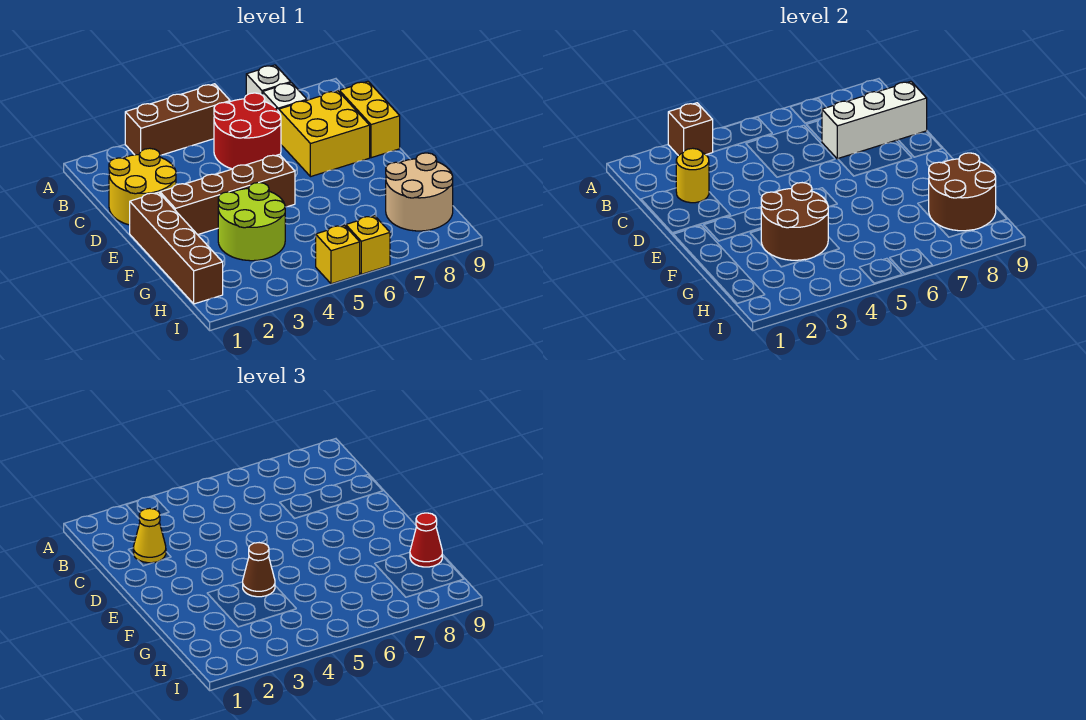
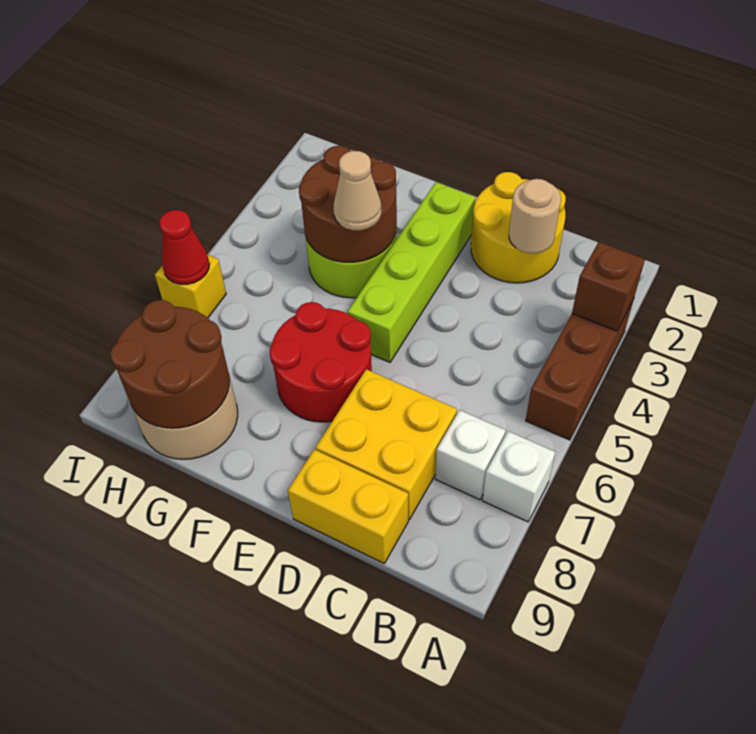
red 2x2 round brick [214,93,281,169] -> red 2x2 round brick moved to [270,302,372,422]
yellow 1x1 round brick [676,148,709,203] -> tan 1x1 round brick [509,179,561,253]
yellow 1x1 cone [133,508,166,563] -> none
white 1x3 brick [822,81,927,159] -> none
brown 1x4 brick [130,192,223,304] -> none
brown 1x4 brick [160,154,295,235] -> lime 1x4 brick [348,182,475,362]
brown 1x1 cone [243,543,275,597] -> tan 1x1 cone [333,151,381,230]
red 1x1 cone [410,513,442,567] -> red 1x1 cone moved to [159,210,210,284]
yellow 1x1 brick [316,225,360,284] -> none

